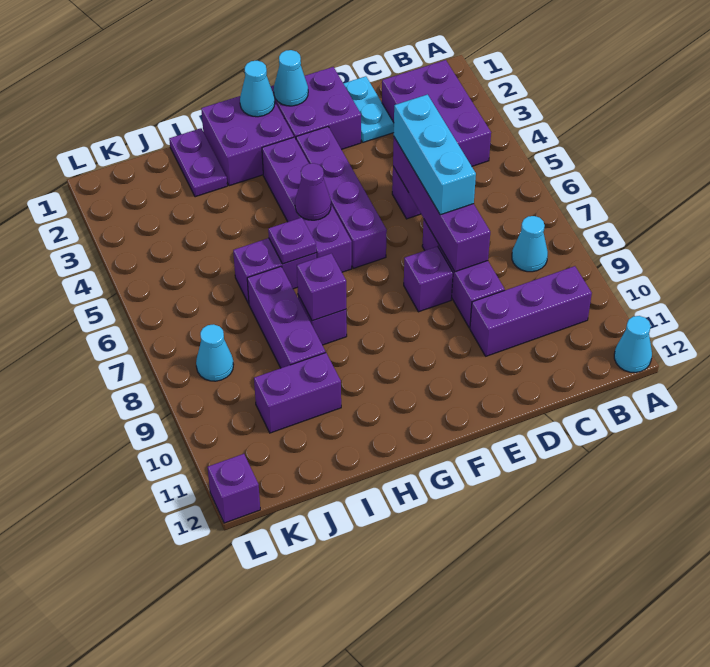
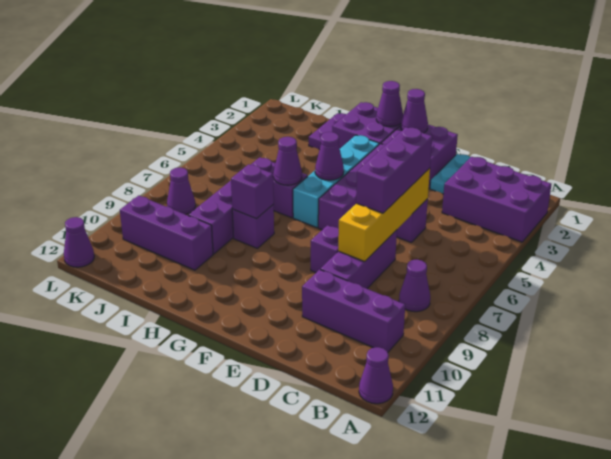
cyan 1x1 cone [614,316,652,373] -> purple 1x1 cone [359,347,393,404]
purple 2x3 brick [382,60,491,166] -> purple 2x3 brick turned to [442,157,551,242]
cyan 1x1 cone [512,216,548,272] -> purple 1x1 cone [399,259,430,312]
purple 1x4 brick [393,137,490,272] -> yellow 1x4 brick [338,168,430,262]
cyan 1x3 brick [394,95,476,215] -> purple 1x3 brick [356,127,432,213]
cyan 1x1 cone [274,50,308,106] -> purple 1x1 cone [401,89,428,133]
cyan 1x1 cone [240,61,275,117] -> purple 1x1 cone [376,81,403,127]
purple 1x4 brick [262,137,352,272] -> cyan 1x4 brick [293,135,379,228]
purple 1x1 plate [268,217,316,264] -> purple 1x1 cone [273,137,302,185]
purple 1x2 brick [254,353,341,433] -> purple 1x3 brick [120,196,213,270]
cyan 1x1 cone [196,324,234,381] -> purple 1x1 cone [167,167,196,215]
purple 1x1 brick [208,454,260,523] -> purple 1x1 cone [64,217,94,267]

